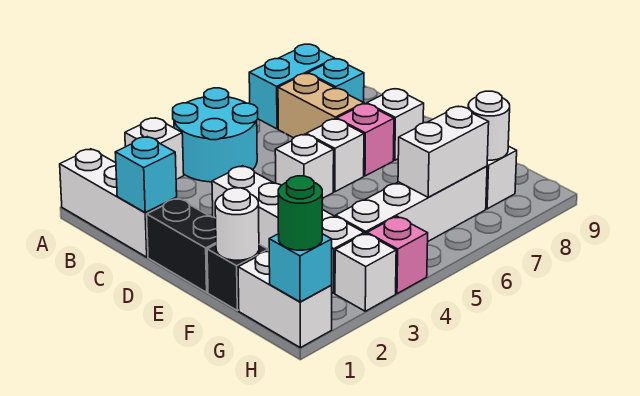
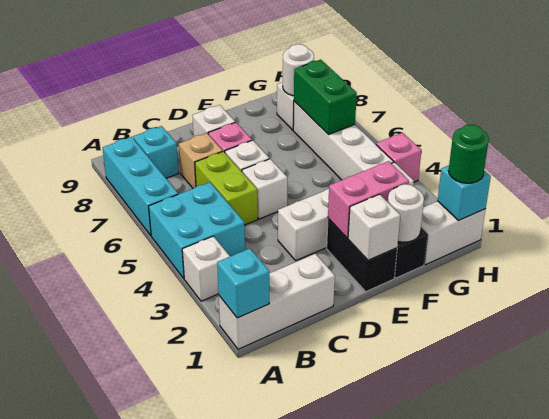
cyan 2x2 round brick [173,88,258,182] -> cyan 2x2 brick [149,182,245,278]
cyan 1x2 brick [249,44,335,129] -> cyan 1x3 brick [103,137,178,235]
tan 1x2 brick [278,73,364,138] -> tan 1x1 brick [179,133,223,189]
cyan 1x1 brick [115,137,177,212] -> cyan 1x1 brick moved to [217,248,269,318]
none -> lime 1x2 brick [195,151,258,225]
black 1x2 brick [147,198,216,292] -> black 1x2 brick turned to [327,218,397,292]
none -> pink 1x2 brick [328,161,409,238]
white 1x2 brick [398,106,489,198] -> green 1x2 brick [294,60,357,135]
white 1x1 brick [335,233,396,311] -> white 1x1 brick moved to [348,194,400,260]

